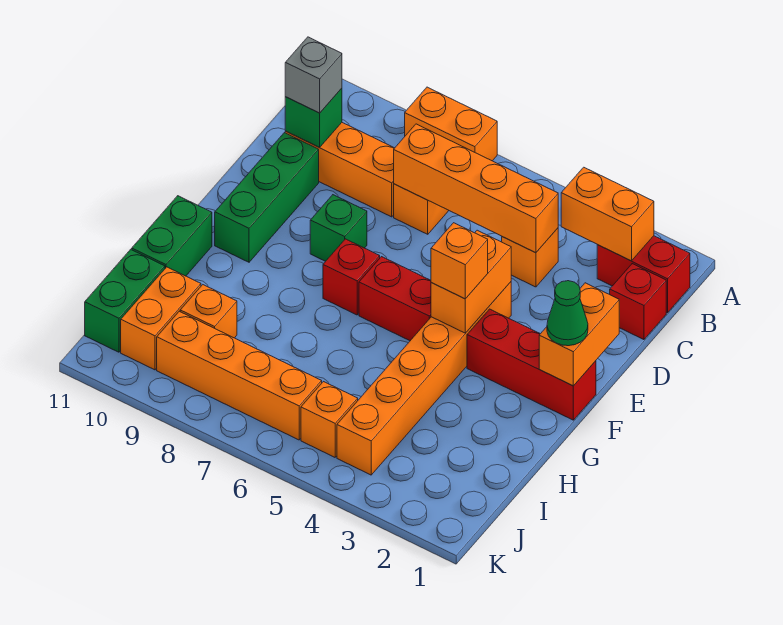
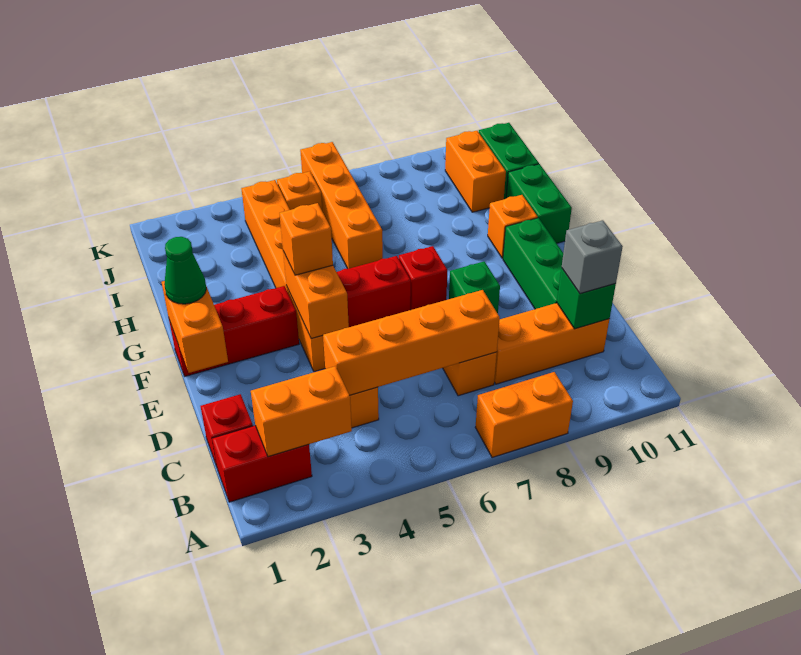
orange 1x1 brick [180,285,237,338] -> orange 1x1 brick moved to [488,195,538,258]
orange 1x4 brick [157,311,322,440] -> orange 1x4 brick turned to [300,142,383,269]

